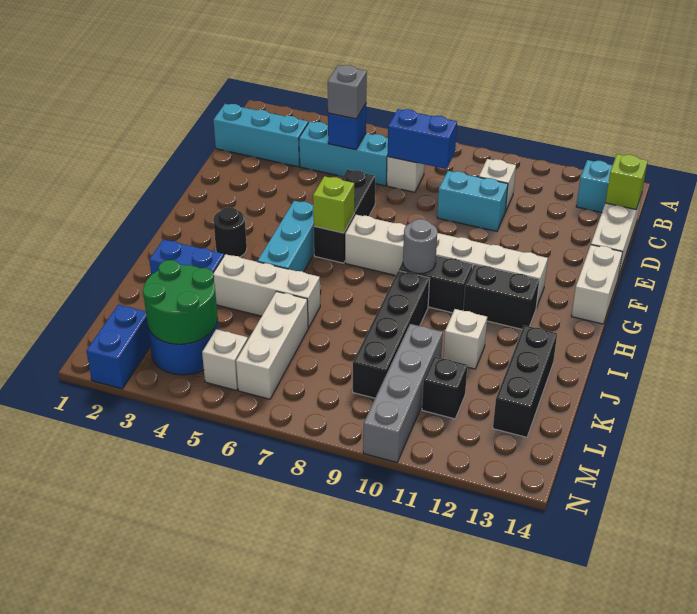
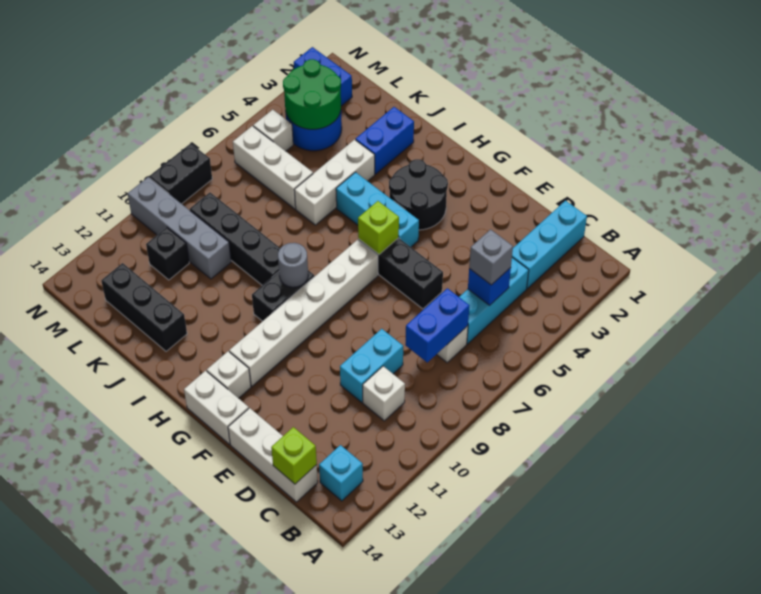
black 1x1 round brick [213,207,247,257] -> black 2x2 round brick [389,159,448,230]
black 1x2 brick [463,264,540,329] -> black 1x2 brick moved to [149,143,212,204]
white 1x1 brick [443,309,487,369] -> white 1x1 brick moved to [207,351,251,398]

